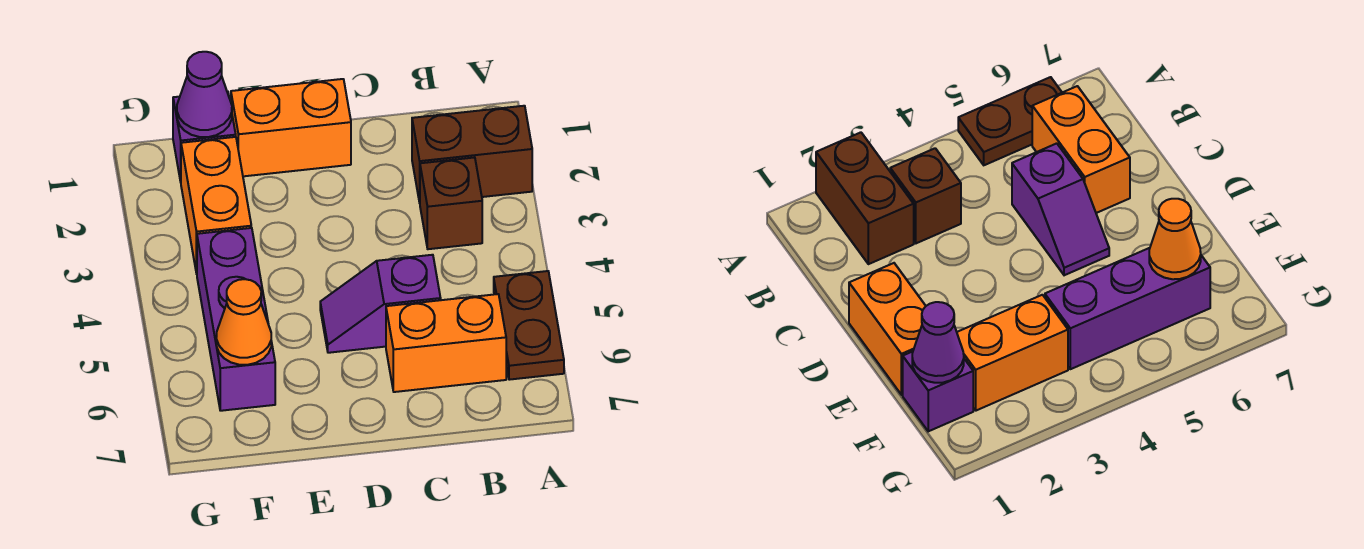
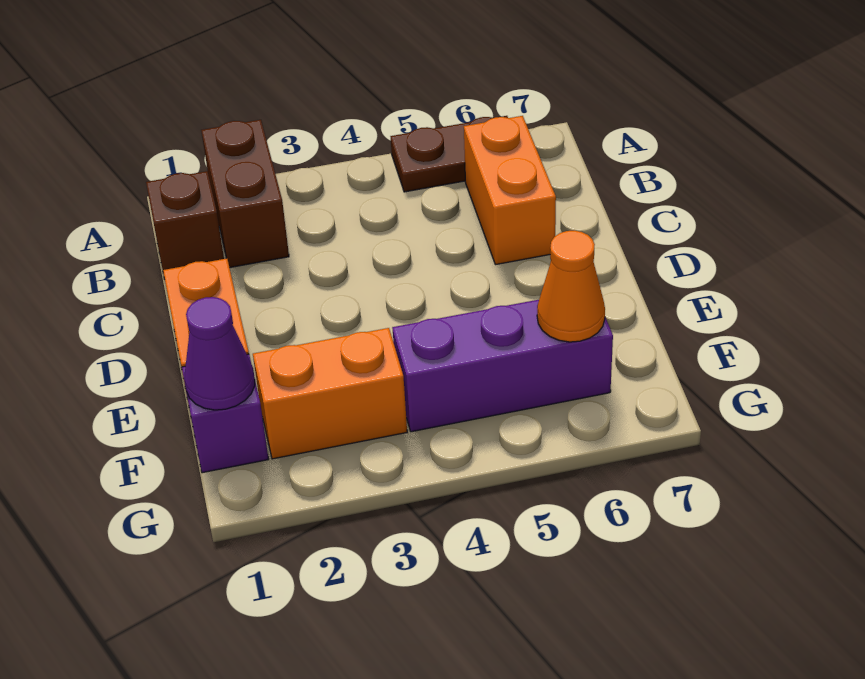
brown 1x1 brick [420,157,482,249] -> brown 1x1 brick moved to [146,171,224,274]
purple 1x2 slope [320,255,441,353] -> none

